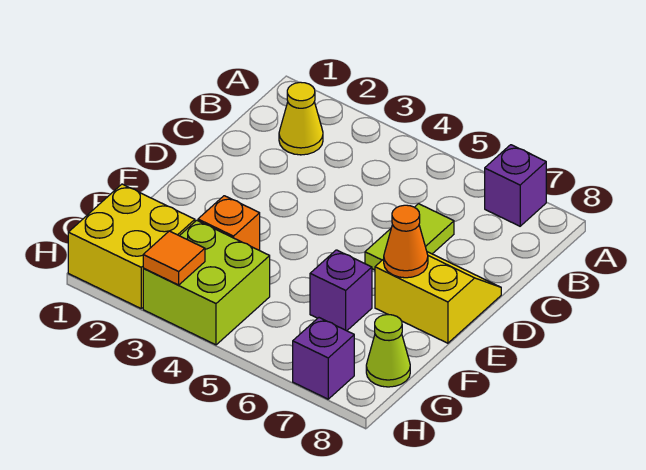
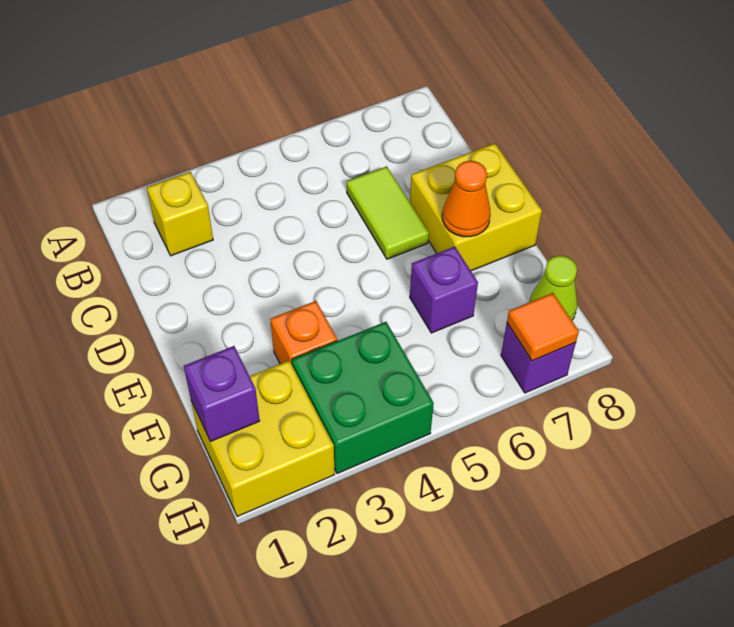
purple 1x1 brick [485,145,546,226] -> purple 1x1 brick moved to [184,346,260,442]
yellow 1x1 cone [279,82,323,155] -> yellow 1x1 brick [147,172,213,256]
yellow 2x2 slope [375,252,501,343] -> yellow 2x2 brick [410,143,542,271]
lime 2x2 brick [143,220,270,345] -> green 2x2 brick [292,322,434,474]
orange 1x1 tile [143,231,205,285] -> orange 1x1 tile moved to [507,293,579,361]

